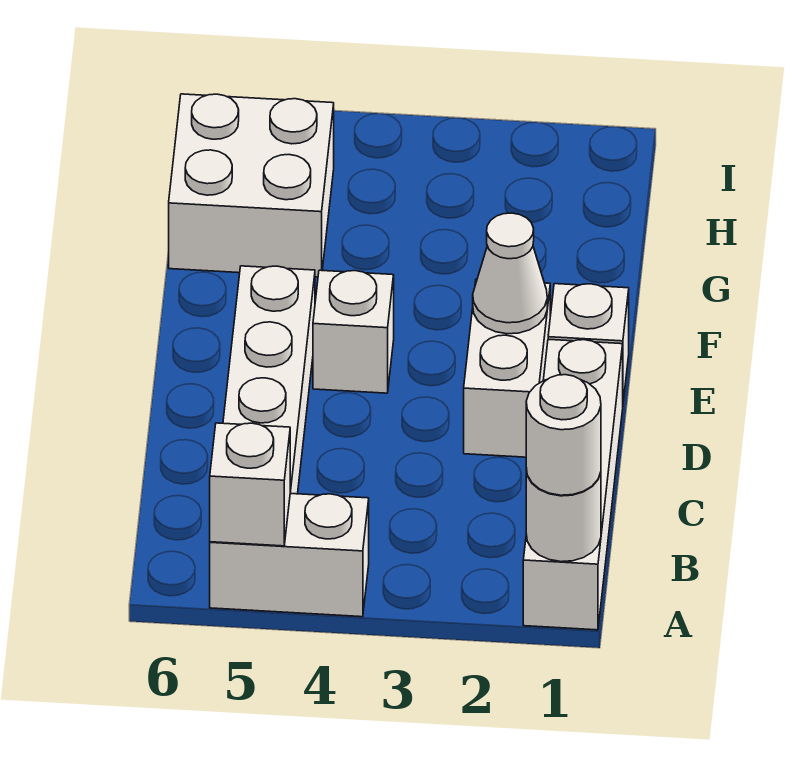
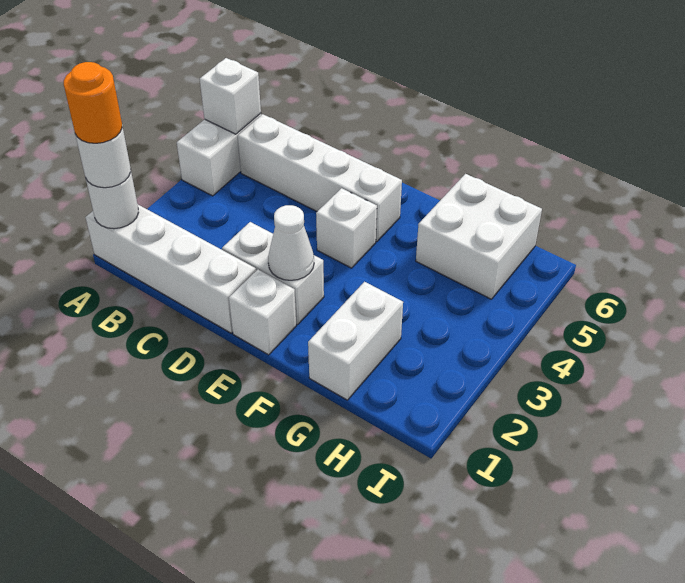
none -> orange 1x1 round brick [64,62,122,143]
none -> white 1x2 brick [308,282,403,400]

